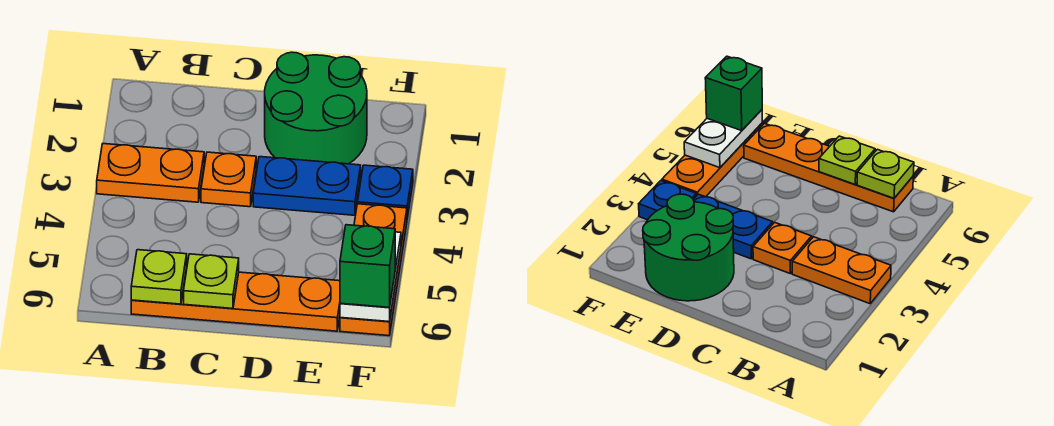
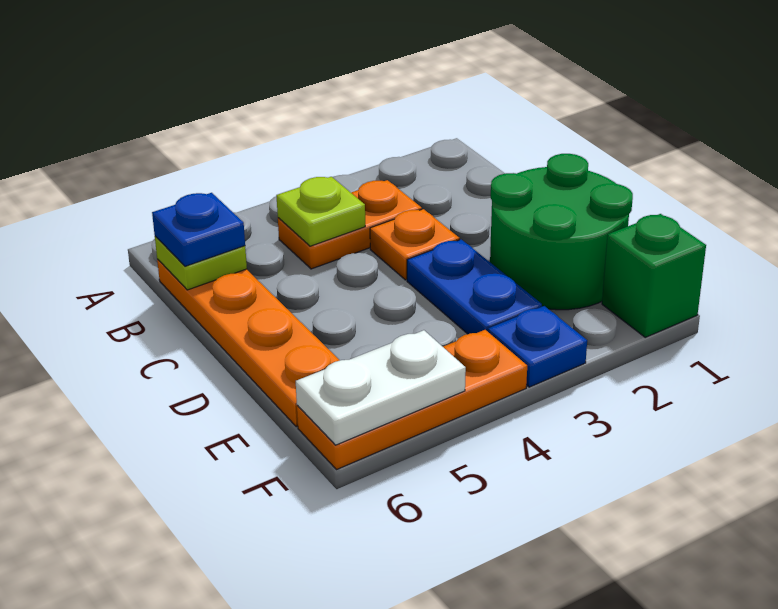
orange 1x2 plate [97,144,204,202] -> orange 1x2 plate turned to [278,180,422,269]
none -> blue 1x1 plate [152,193,245,266]
lime 1x1 plate [184,254,239,309] -> lime 1x1 plate moved to [276,177,365,246]
green 1x1 brick [340,225,395,307] -> green 1x1 brick moved to [602,214,706,337]

